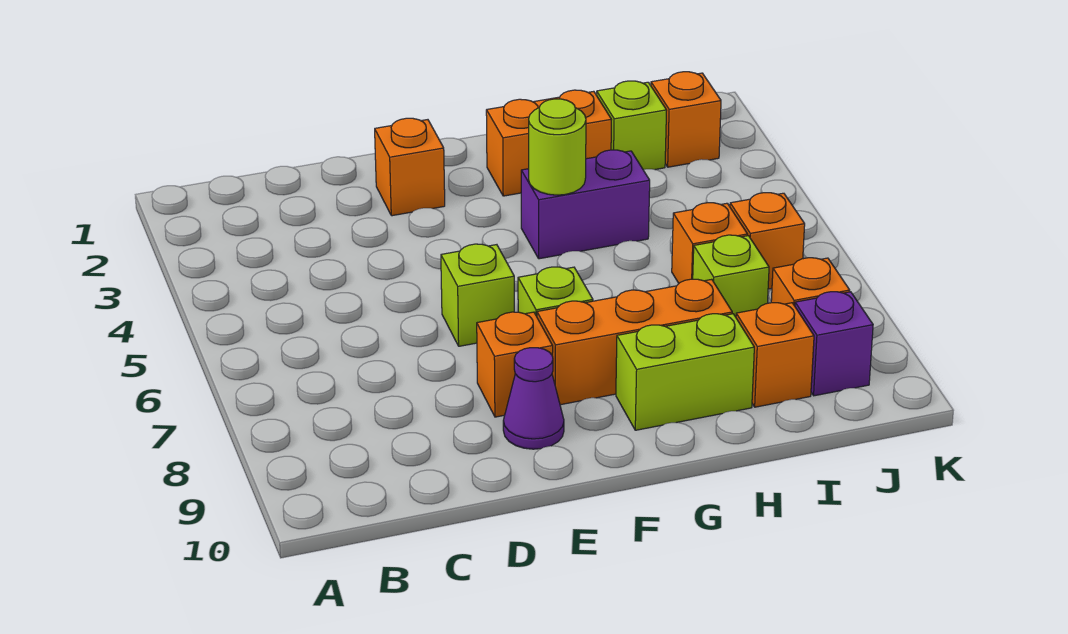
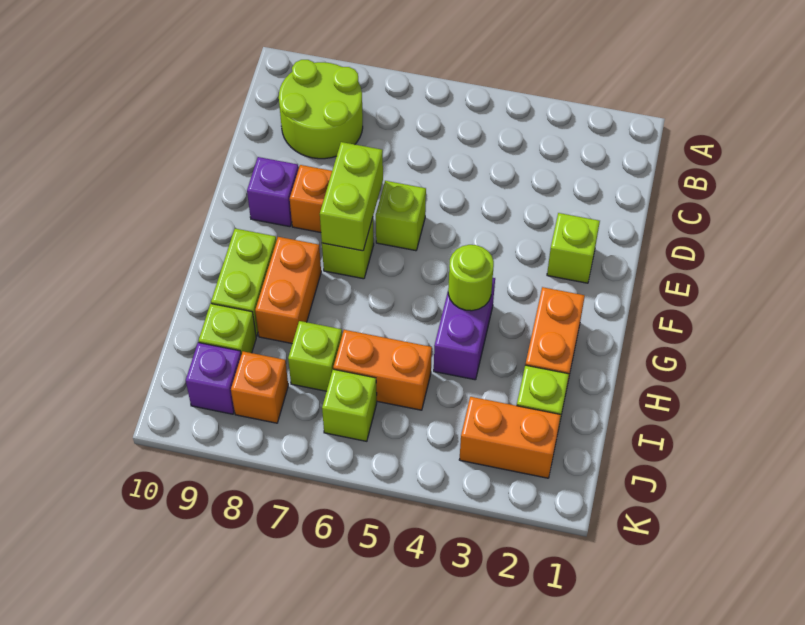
none -> lime 2x2 round brick [279,60,363,159]
orange 1x1 brick [375,118,445,216] -> lime 1x1 brick [547,213,600,283]
none -> lime 1x2 brick [320,142,383,251]
purple 1x1 cone [503,348,564,449] -> purple 1x1 brick [247,157,298,227]
orange 1x3 brick [537,279,732,405] -> orange 1x2 brick [255,237,321,343]
orange 1x1 brick [672,203,748,283] -> orange 1x2 brick [333,330,432,410]
orange 1x1 brick [736,303,814,407] -> lime 1x1 brick [199,304,256,355]
orange 1x1 brick [651,72,721,167] -> orange 1x2 brick [459,397,561,478]
orange 1x1 brick [730,193,805,289] -> lime 1x1 brick [322,369,377,441]

